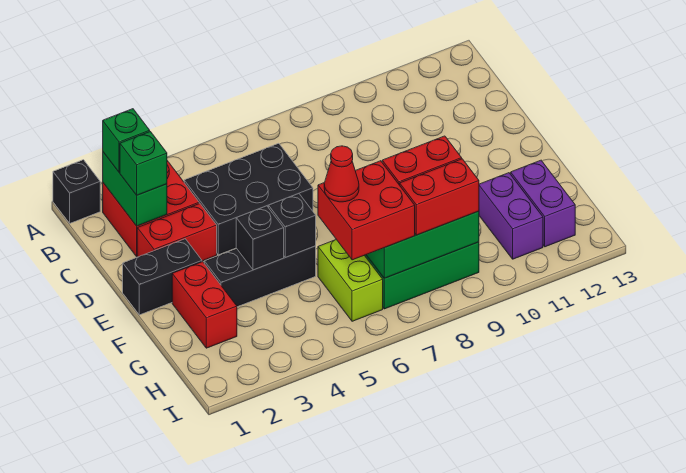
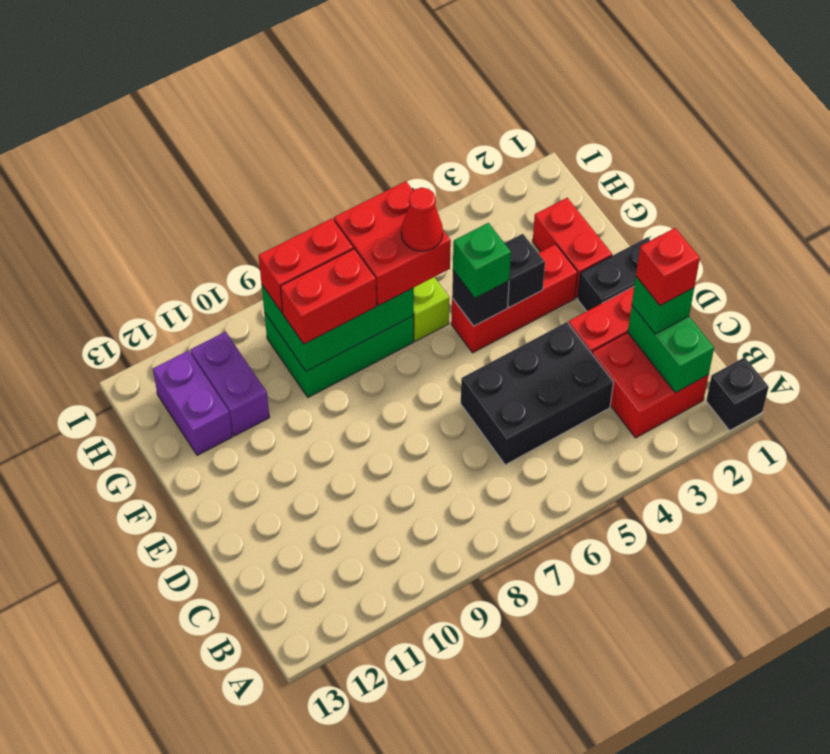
green 1x1 brick [103,109,150,172] -> green 1x1 brick moved to [453,223,511,298]
none -> red 1x1 brick [636,228,700,306]
black 1x3 brick [204,246,316,307] -> red 1x3 brick [451,244,578,353]

